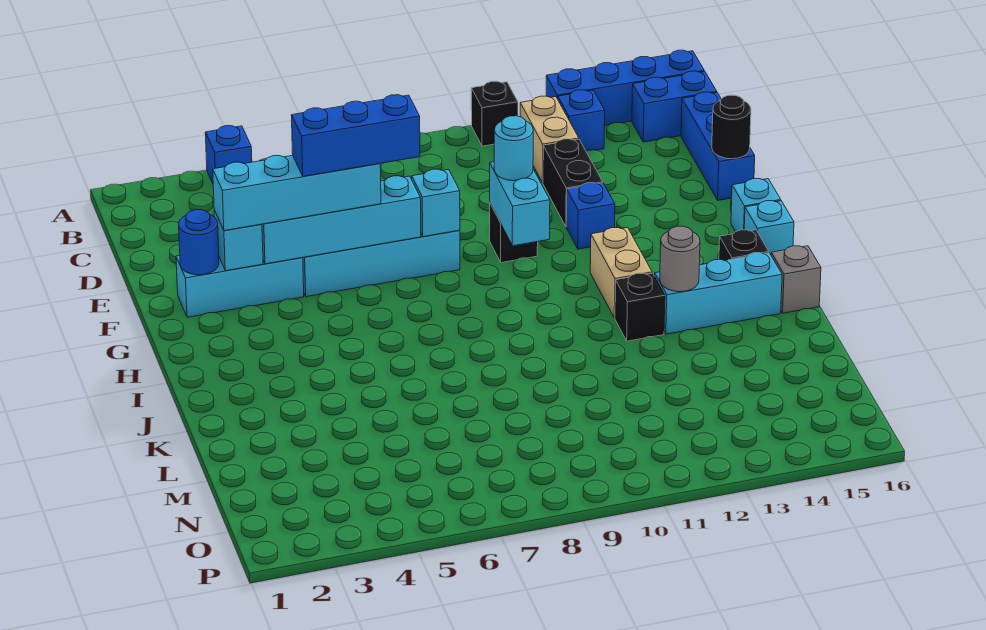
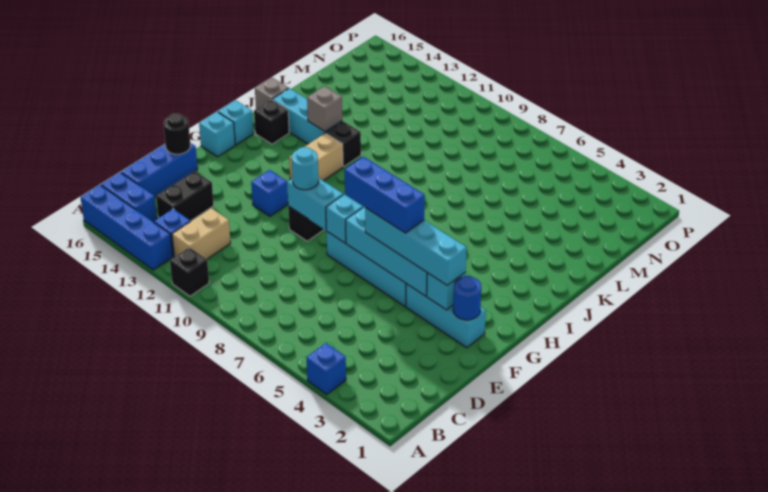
black 1x2 brick [543,139,603,226] -> black 1x2 brick moved to [156,171,214,221]
cyan 1x2 brick [490,162,550,246] -> cyan 1x2 brick turned to [287,178,343,230]
grey 1x1 round brick [660,226,700,292] -> grey 1x1 brick [307,86,342,132]

